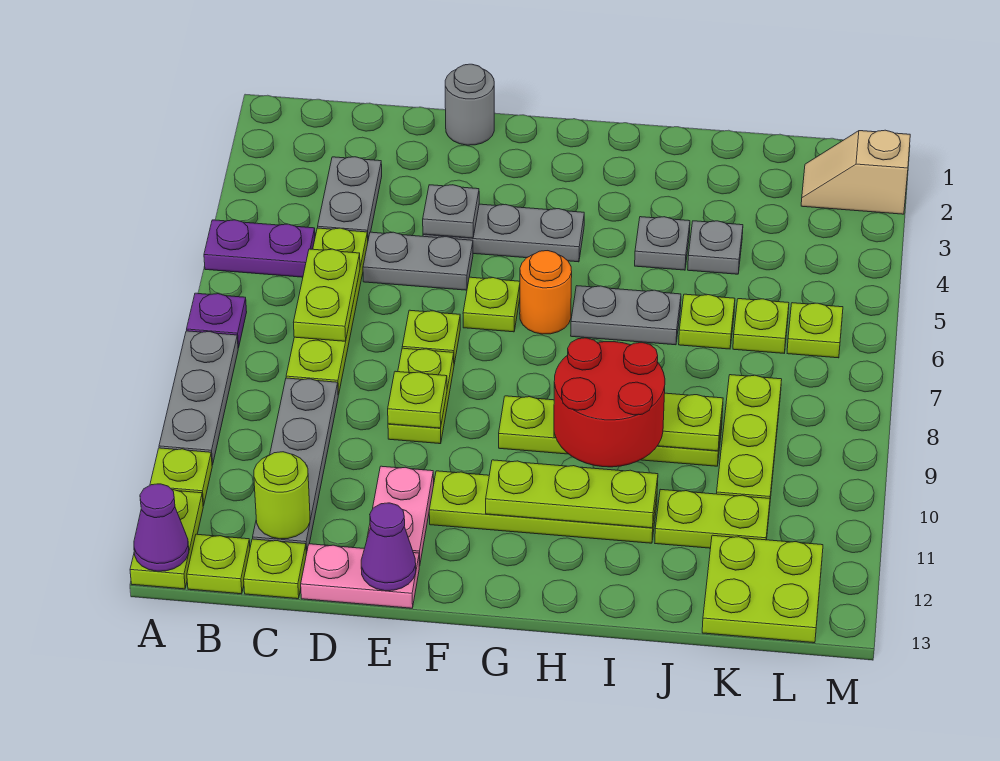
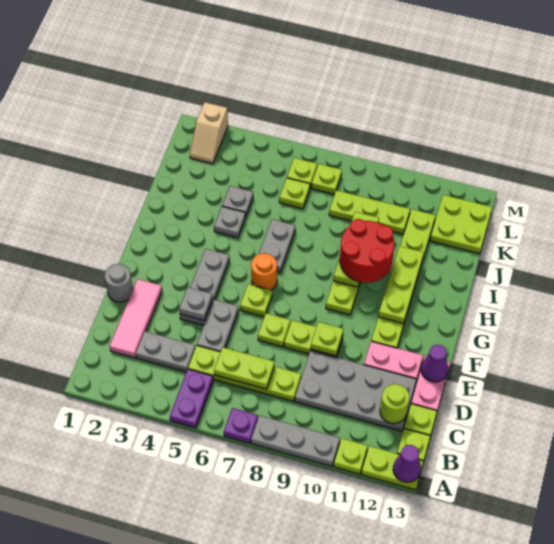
none -> pink 1x3 tile [110,279,162,358]
grey 1x4 plate [253,378,338,554] -> grey 2x4 plate [295,351,417,431]
lime 1x1 plate [679,294,735,349] -> lime 1x1 plate moved to [311,164,342,194]

